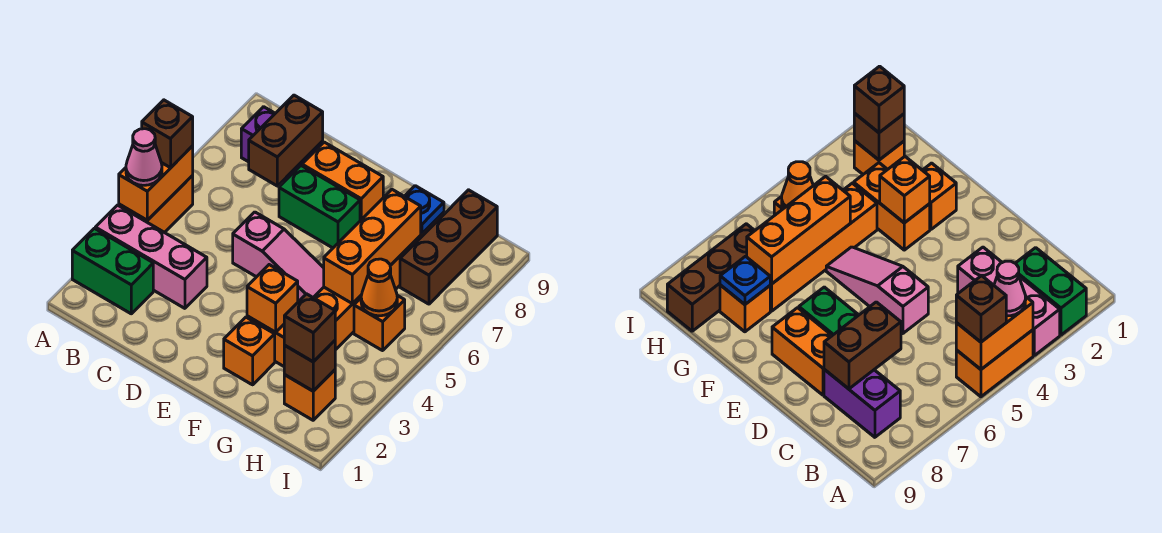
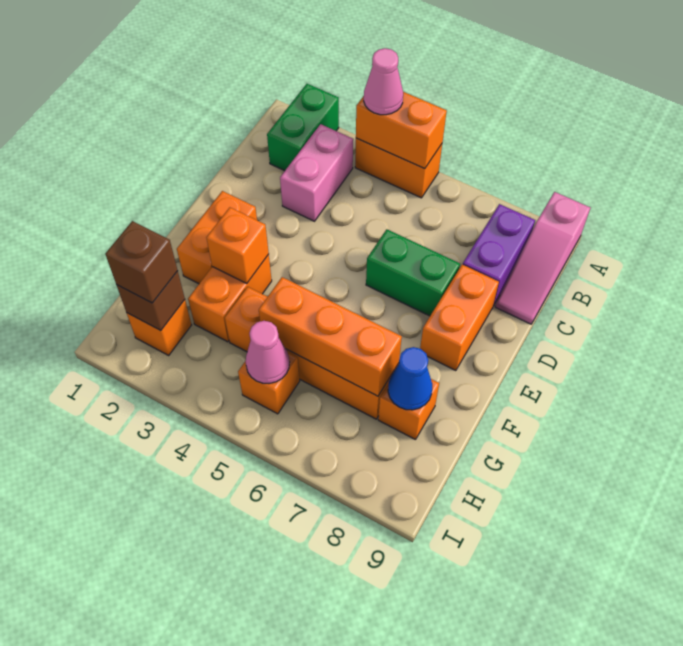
pink 1x3 brick [95,205,207,308] -> pink 1x2 brick [280,124,353,221]
brown 1x1 brick [142,100,193,168] -> none
brown 1x2 brick [249,95,323,186] -> none
pink 1x3 slope [233,212,324,302] -> pink 1x3 slope moved to [495,192,590,324]
green 1x2 brick [279,166,360,248] -> green 1x2 brick turned to [366,229,460,316]
orange 1x1 brick [224,317,275,385] -> orange 1x2 brick [177,191,257,284]
blue 1x1 plate [404,186,444,234] -> blue 1x1 cone [388,347,432,410]
orange 1x1 cone [361,259,397,316] -> pink 1x1 cone [246,321,289,384]
brown 1x3 brick [400,190,497,304] -> none

